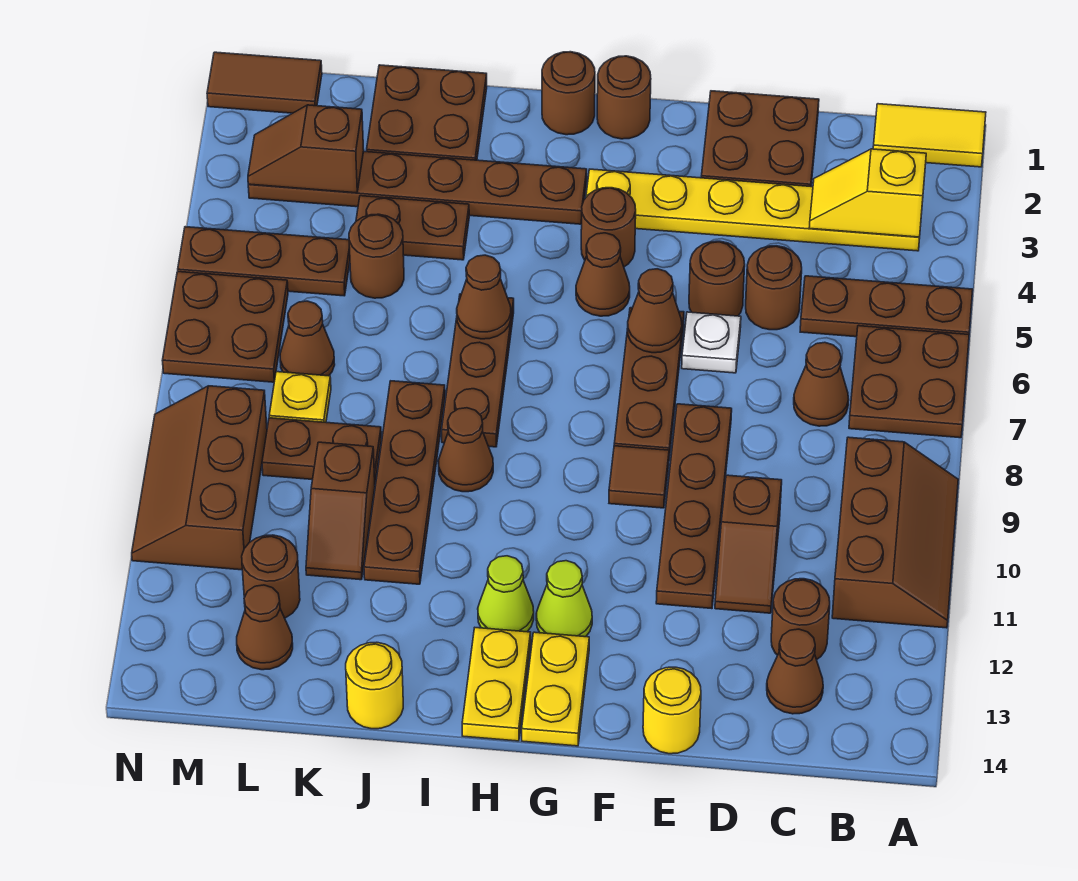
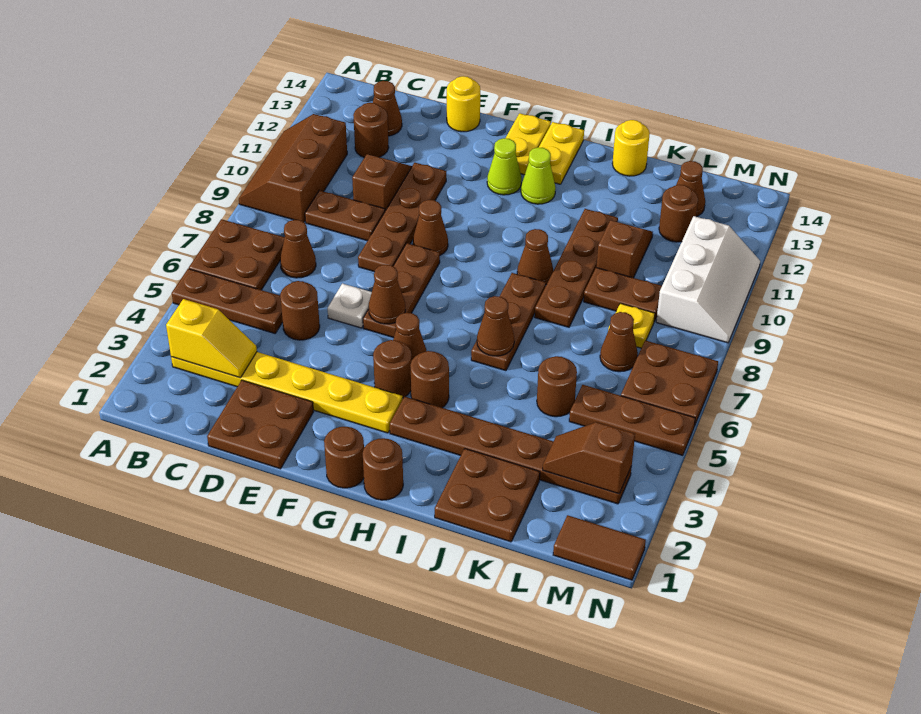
yellow 1x2 tile [873,104,986,167] -> none
brown 1x1 round brick [689,241,745,316] -> brown 1x1 round brick moved to [410,351,449,408]
brown 1x1 tile [609,446,669,508] -> brown 1x1 cone [413,200,448,255]
brown 1x2 plate [356,196,469,260] -> brown 1x2 plate moved to [305,190,385,241]
brown 1x2 slope [248,105,364,193] -> brown 1x2 slope turned to [543,422,635,494]
brown 2x3 slope [132,386,267,570] -> white 2x3 slope [656,216,760,343]

